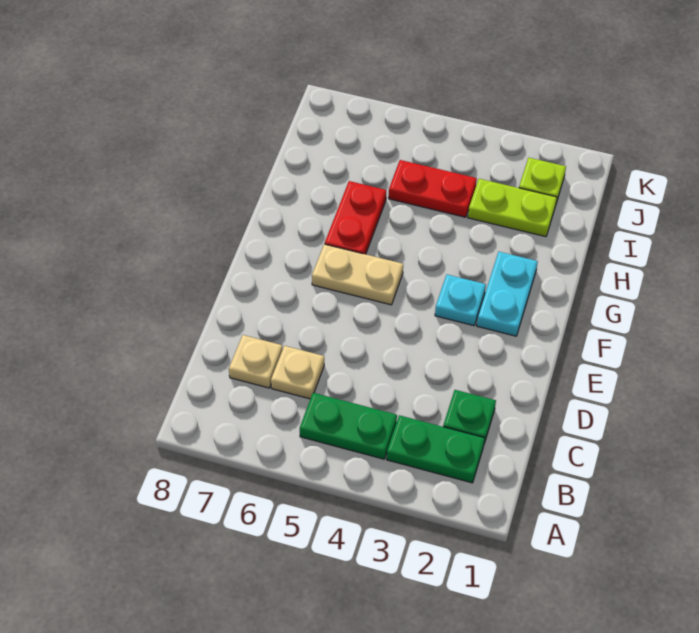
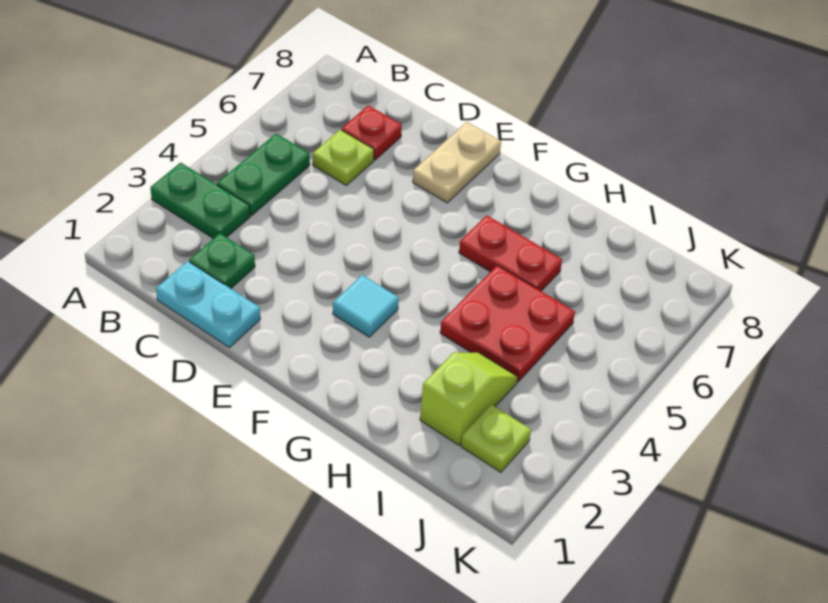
green 1x2 plate [387,415,485,483] -> green 1x2 plate turned to [150,163,250,239]
tan 1x1 plate [271,346,324,399] -> lime 1x1 plate [313,130,374,185]
tan 1x1 plate [229,335,283,388] -> red 1x1 plate [341,105,402,160]
cyan 1x2 plate [477,252,538,336] -> cyan 1x2 plate moved to [156,261,260,348]
cyan 1x1 plate [435,275,486,326] -> cyan 1x1 tile [333,275,399,337]
tan 1x2 plate [312,244,403,305] -> tan 1x2 plate moved to [413,122,501,203]
lime 1x2 plate [468,179,557,237] -> lime 1x2 slope [420,352,518,445]
red 1x2 plate [389,160,477,217] -> red 2x2 plate [440,265,575,382]

